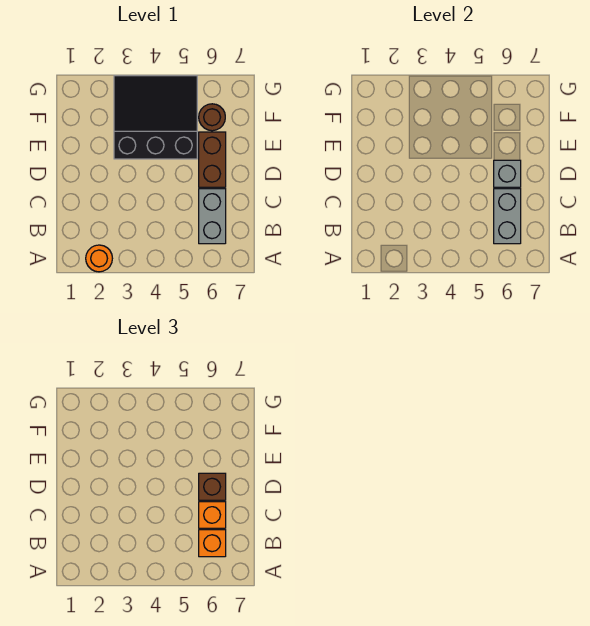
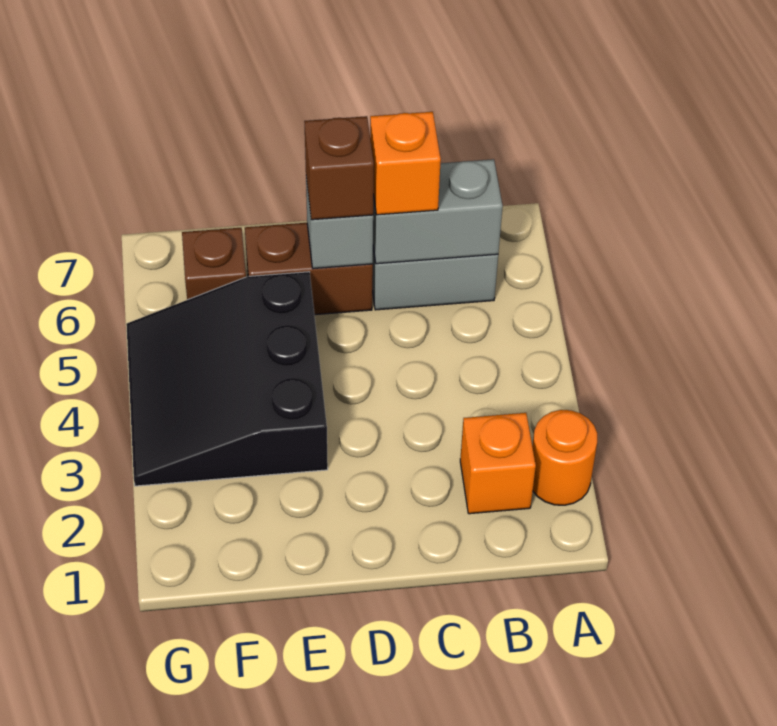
orange 1x1 brick [199,530,226,557] -> orange 1x1 brick moved to [460,413,536,514]
brown 1x1 round brick [199,104,225,131] -> brown 1x1 brick [182,228,246,300]

